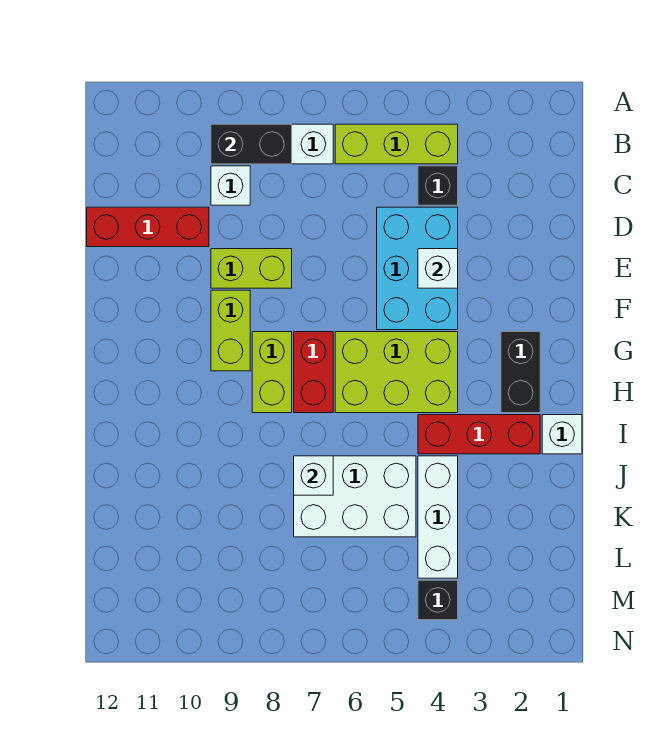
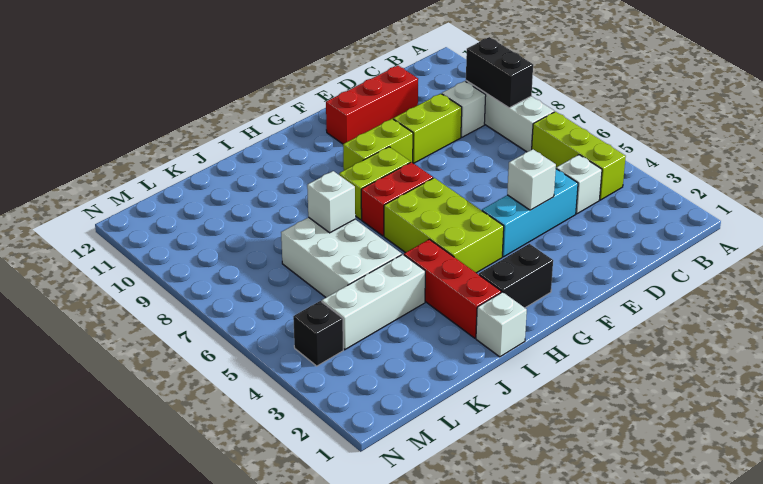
black 1x1 brick [418,166,458,205] -> white 1x1 brick [556,155,602,214]
cyan 2x3 brick [377,207,458,330] -> cyan 1x3 brick [482,169,578,257]
red 1x3 brick [87,207,209,247] -> red 1x3 brick turned to [326,66,418,144]
lime 1x2 brick [211,249,292,288] -> lime 1x2 brick turned to [393,94,462,163]

